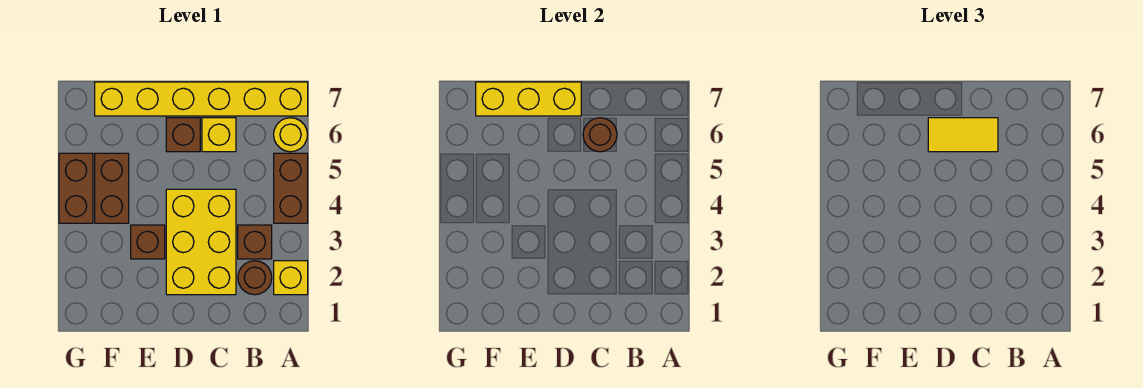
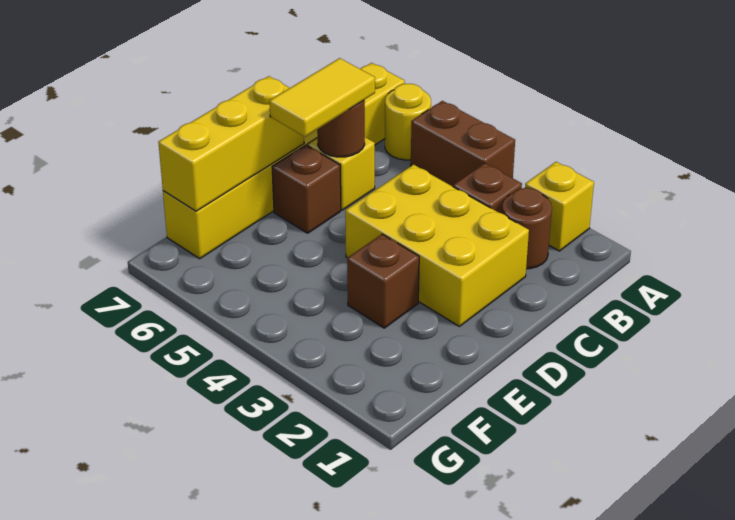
brown 1x2 brick [95,153,129,223] -> none
brown 1x2 brick [59,153,93,223] -> none

